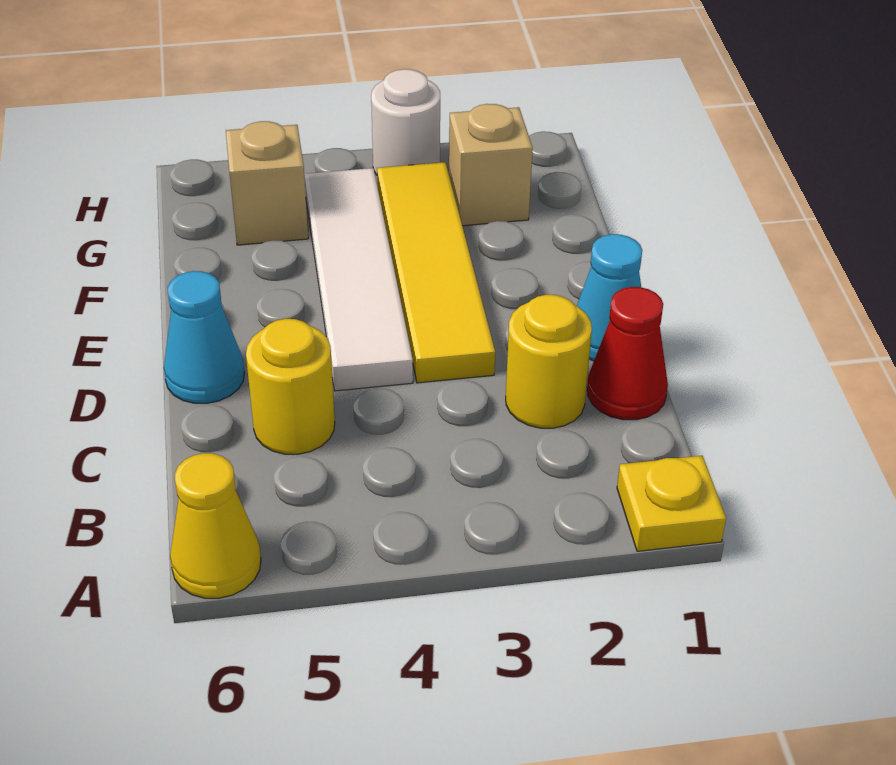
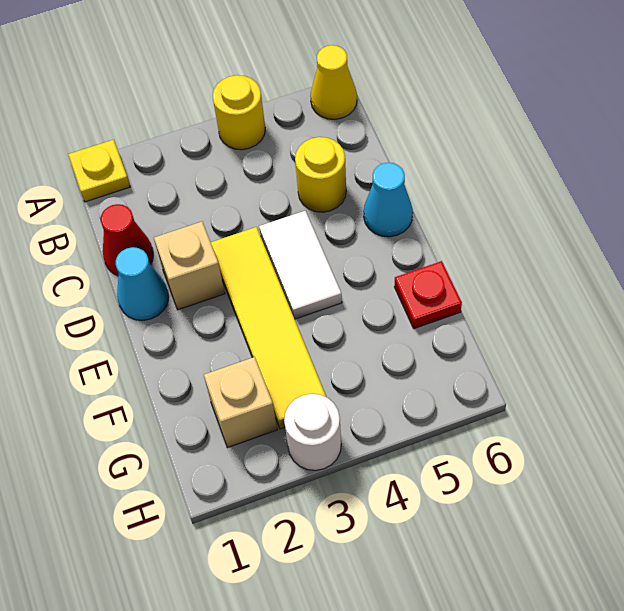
yellow 1x1 round brick [506,295,592,428] -> yellow 1x1 round brick moved to [213,75,265,150]
white 1x4 tile [304,168,413,391] -> white 1x2 tile [259,211,342,319]
none -> red 1x1 plate [394,261,462,329]
tan 1x1 brick [226,121,308,245] -> tan 1x1 brick moved to [154,222,225,310]

